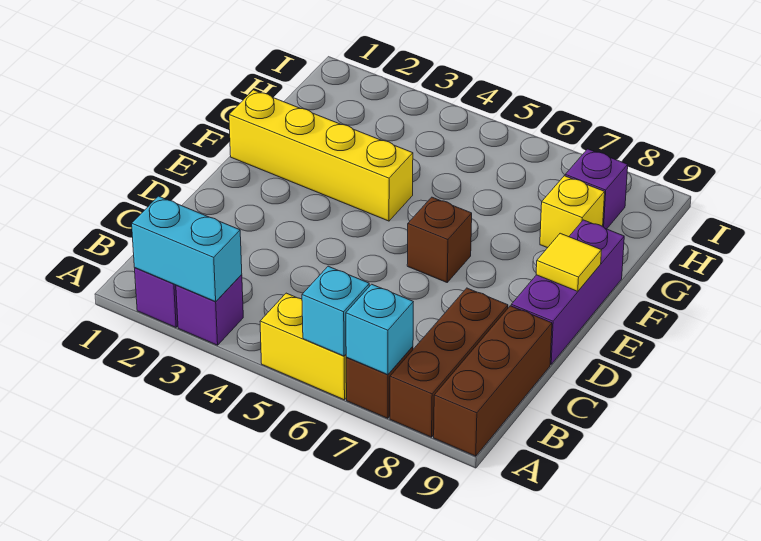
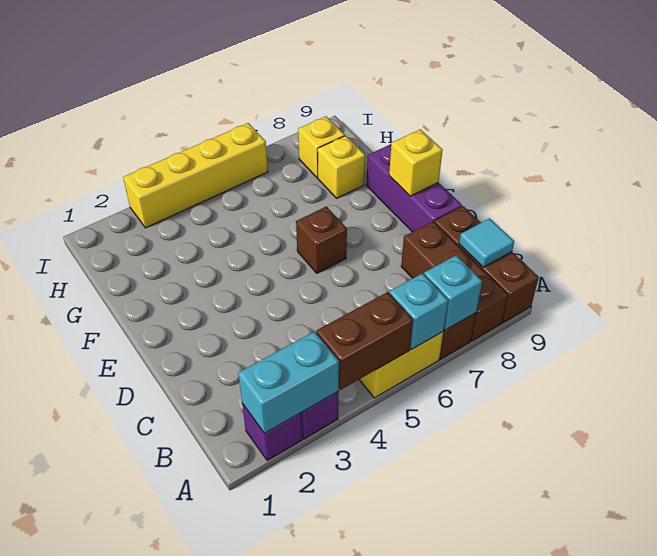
none -> brown 1x2 brick [316,292,413,390]
none -> cyan 1x1 tile [459,218,514,267]
yellow 1x1 tile [536,233,602,291] -> yellow 1x1 brick [389,129,443,196]
yellow 1x4 brick [229,90,413,221] -> yellow 1x4 brick moved to [123,123,268,228]
purple 1x1 brick [565,149,628,229] -> yellow 1x1 brick [298,116,345,178]

